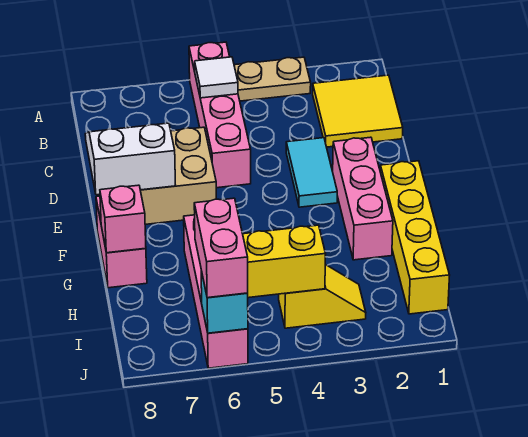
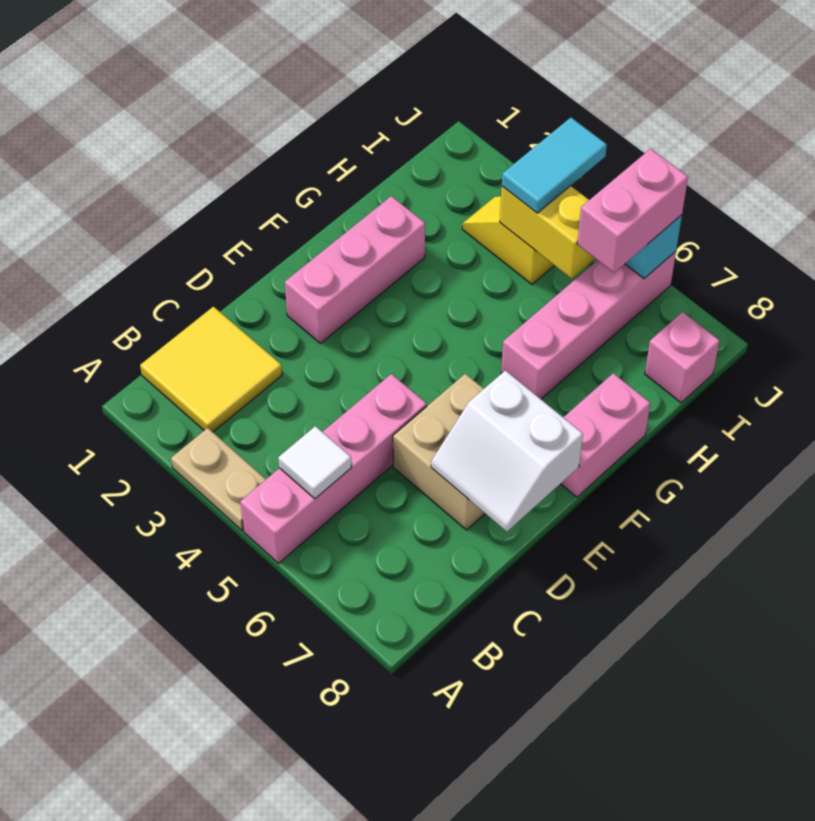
cyan 1x2 tile [286,138,337,207] -> cyan 1x2 tile moved to [502,118,607,213]
yellow 1x4 brick [380,161,450,314] -> none
pink 1x1 brick [100,185,146,253] -> pink 1x1 brick moved to [645,312,720,403]

